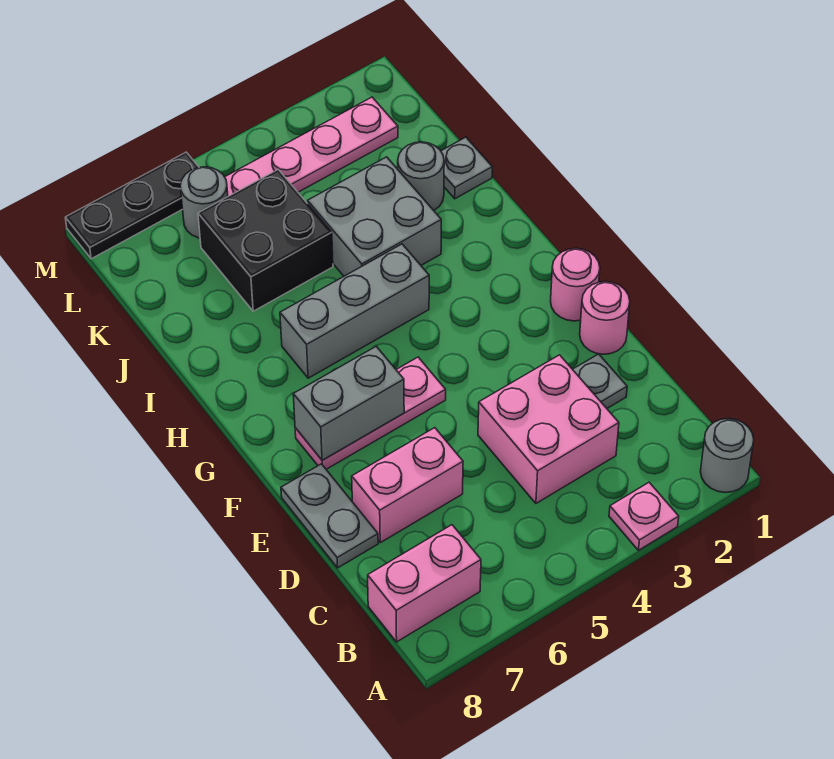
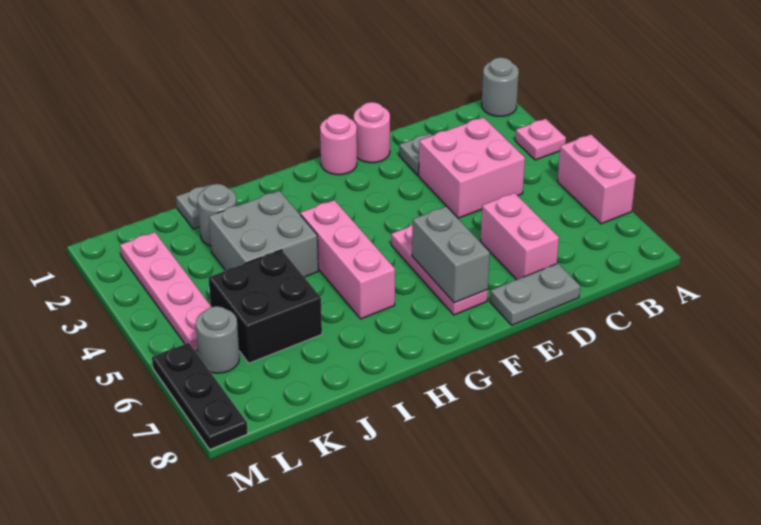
pink 1x2 brick [368,525,481,642] -> pink 1x2 brick moved to [558,135,636,224]
grey 1x3 brick [280,244,429,378] -> pink 1x3 brick [300,200,395,319]

